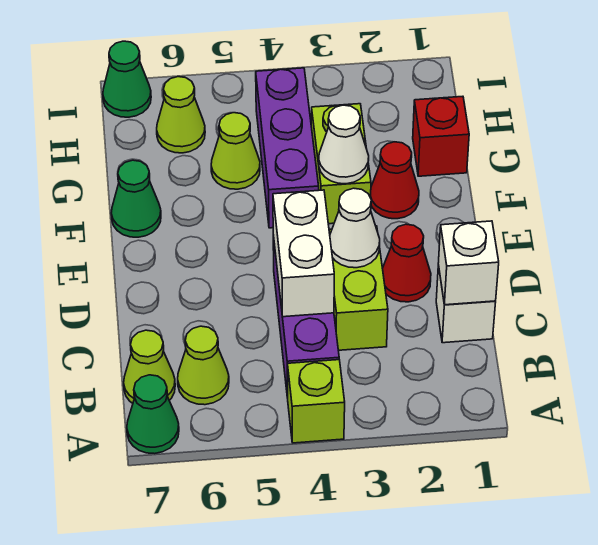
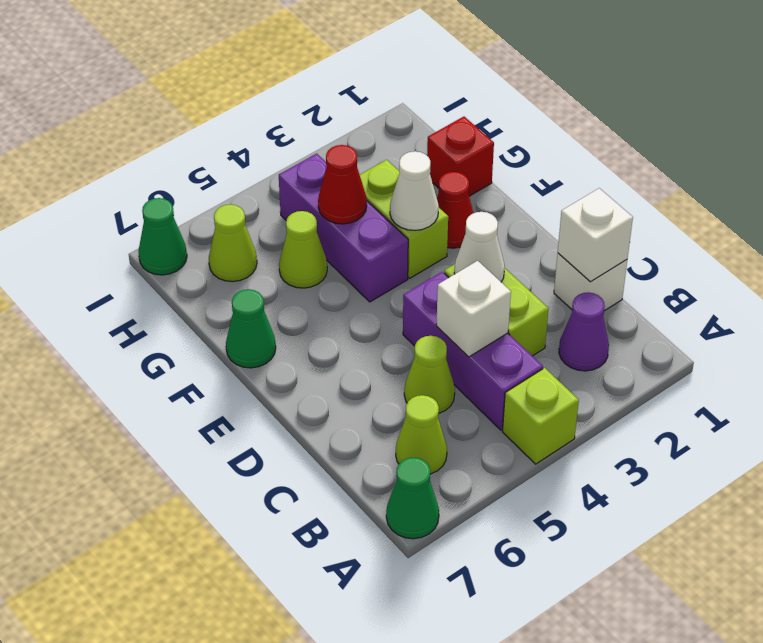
none -> purple 1x1 cone [559,292,609,371]
lime 1x1 cone [124,330,175,403] -> lime 1x1 cone moved to [404,336,455,413]
white 1x2 brick [273,190,334,317] -> white 1x1 brick [436,261,511,357]
red 1x1 cone [382,224,431,302] -> red 1x1 cone moved to [318,145,367,224]

